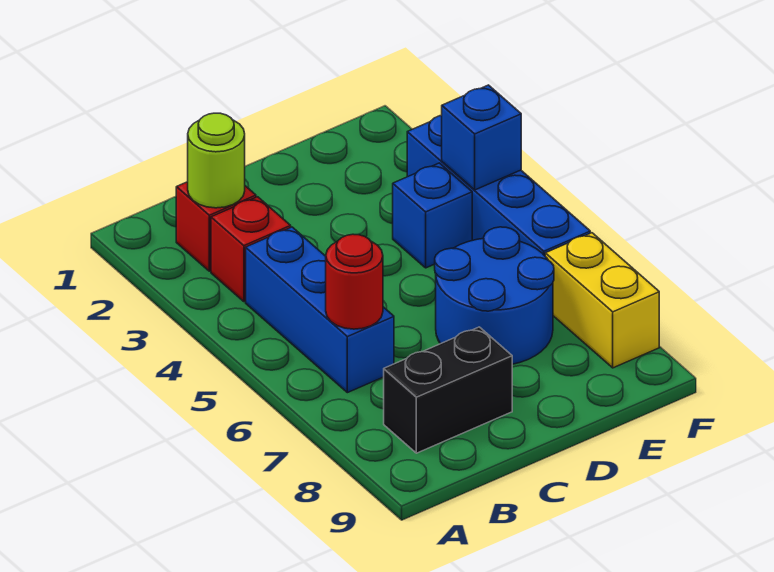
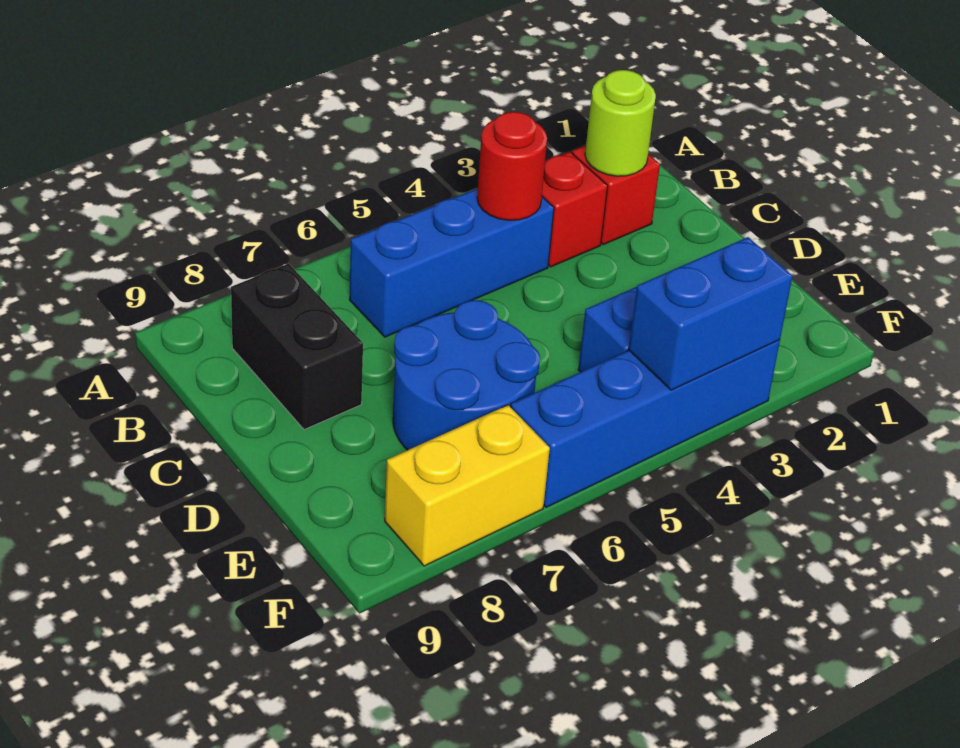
red 1x1 round brick [326,234,383,329] -> red 1x1 round brick moved to [477,112,547,220]
blue 1x1 brick [442,85,521,190] -> blue 1x2 brick [629,237,792,390]

